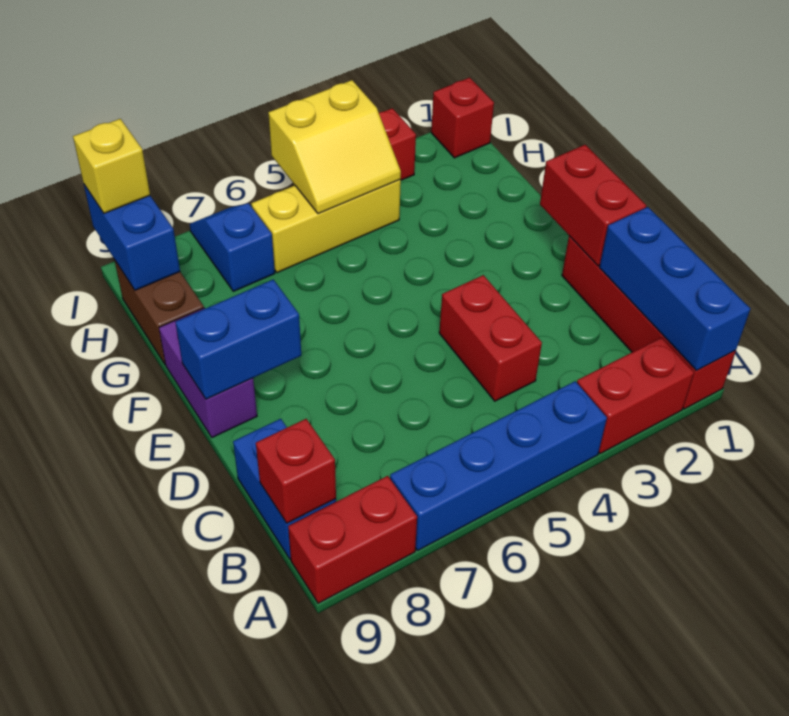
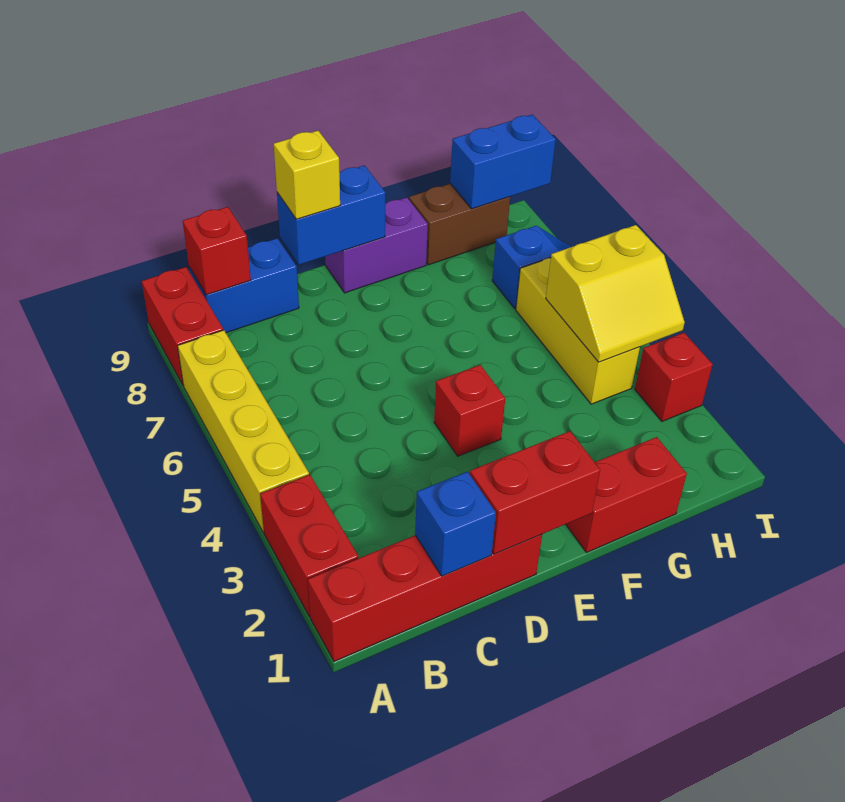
blue 1x3 brick [599,207,750,370] -> blue 1x1 brick [415,472,496,576]
blue 1x4 brick [390,381,607,551] -> yellow 1x4 brick [178,330,309,532]
red 1x2 brick [439,275,542,401] -> red 1x2 brick moved to [566,437,687,553]
blue 1x2 brick [175,280,301,399] -> blue 1x2 brick turned to [277,165,385,265]
yellow 2x2 slope [268,80,401,214] -> yellow 2x2 slope turned to [546,225,685,362]
red 1x1 brick [431,78,494,158] -> red 1x1 brick moved to [434,365,505,456]
yellow 1x1 brick [73,119,150,213] -> yellow 1x1 brick moved to [274,131,340,219]

